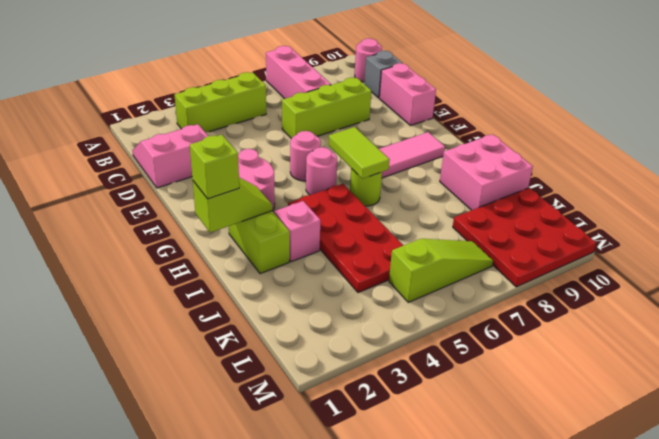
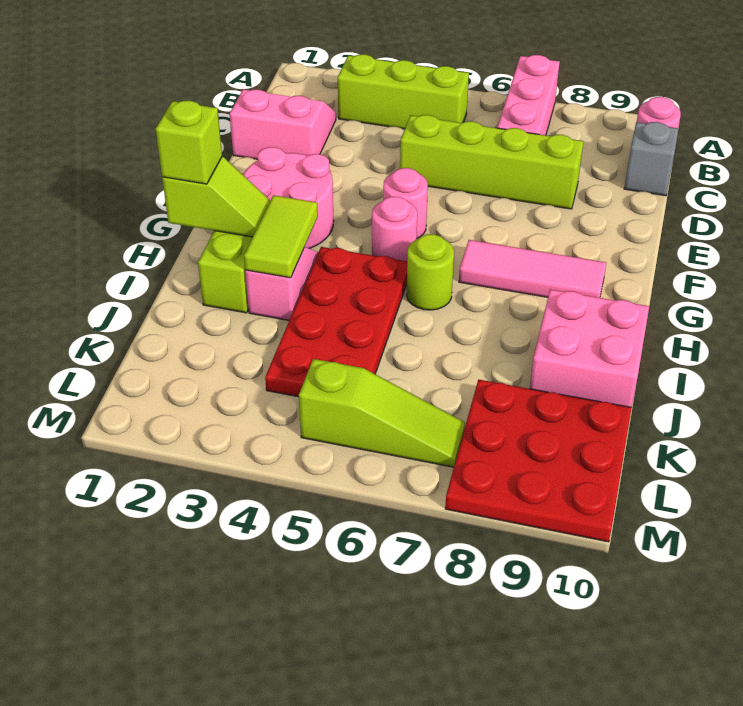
lime 1x3 brick [282,77,371,138] -> lime 1x4 brick [400,115,584,209]
pink 1x2 brick [379,63,436,126] -> none
lime 1x2 tile [328,127,390,179] -> lime 1x2 tile moved to [244,195,318,278]

